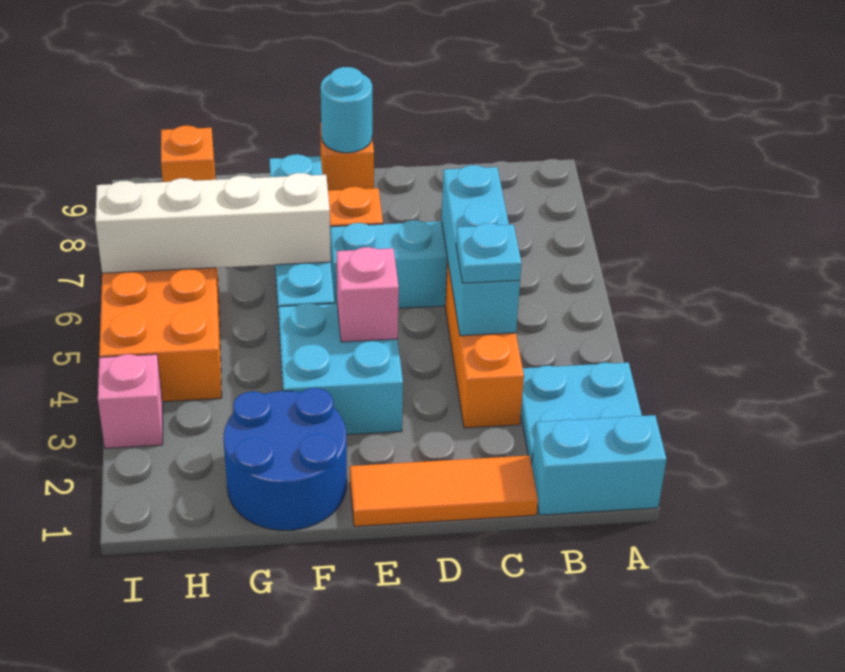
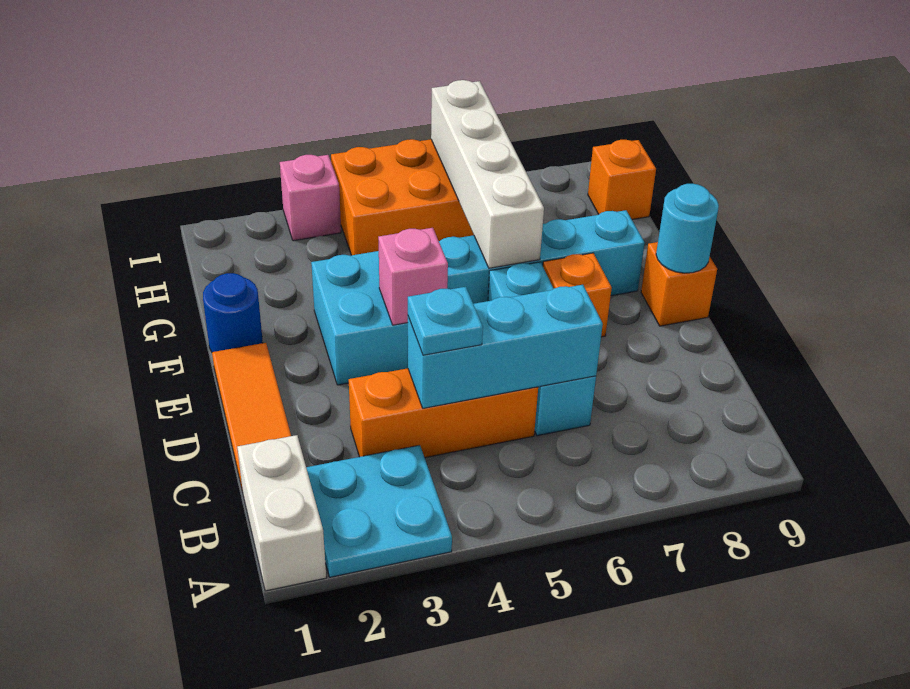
cyan 1x2 brick [532,415,667,515] -> white 1x2 brick [237,435,326,591]
blue 2x2 round brick [223,388,347,530] -> blue 1x1 round brick [203,273,262,352]

